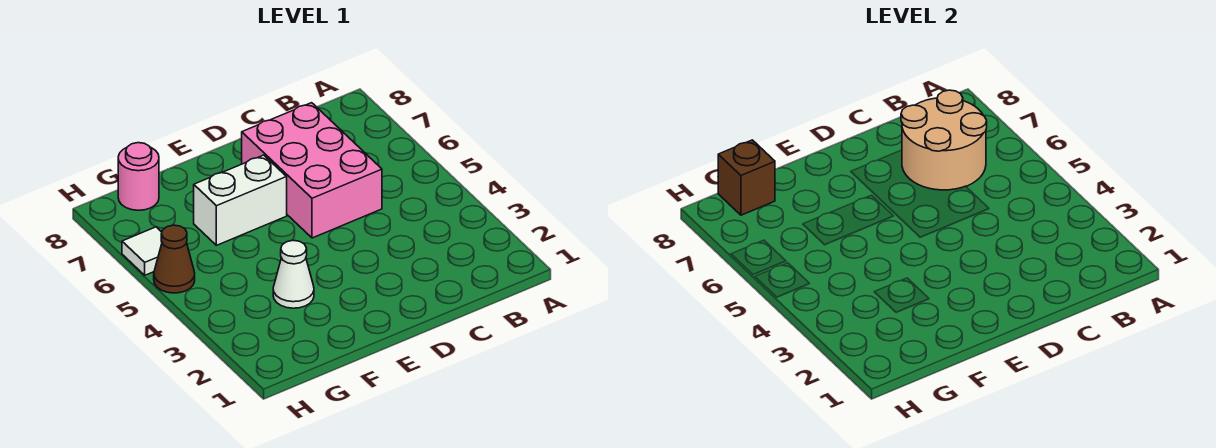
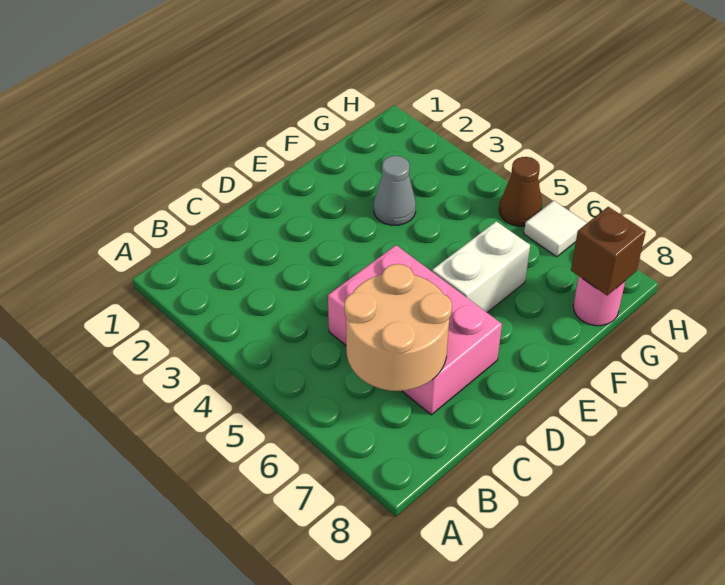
white 1x1 cone [273,241,314,308] -> grey 1x1 cone [374,156,416,225]

